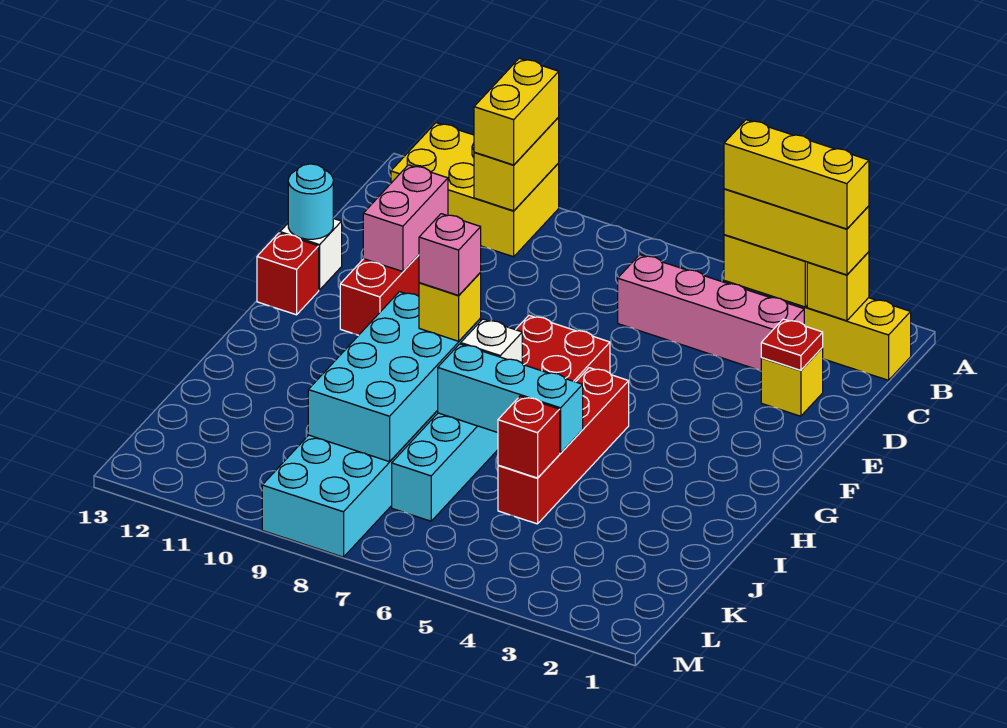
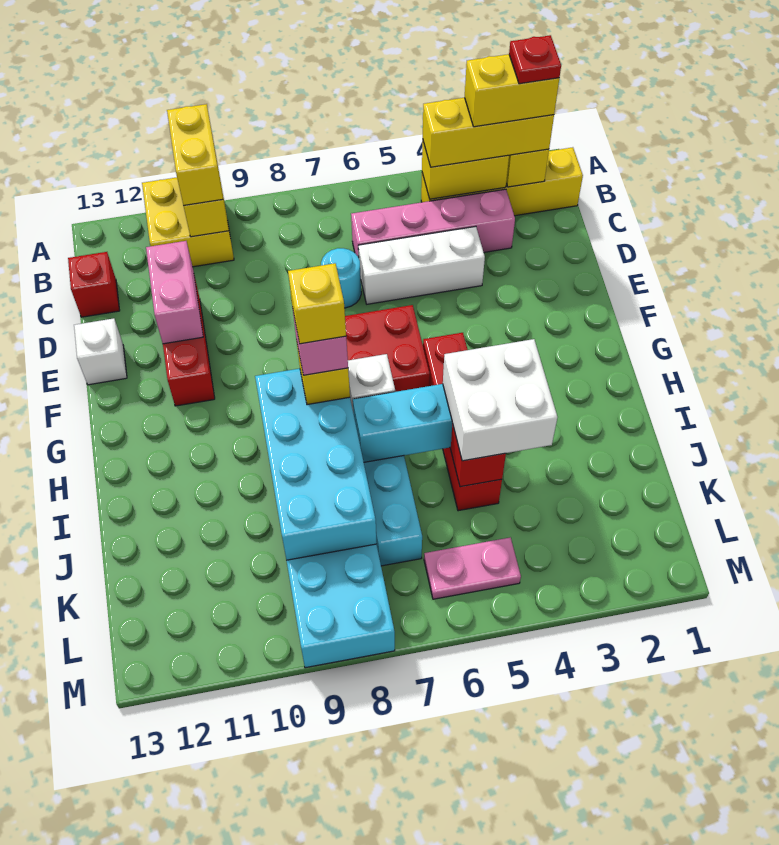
yellow 2x3 brick [391,123,559,257] -> yellow 2x2 brick [142,177,234,267]
yellow 1x3 brick [724,120,869,229] -> yellow 1x2 brick [465,54,559,127]
yellow 1x1 brick [761,348,823,416] -> yellow 1x1 brick moved to [288,263,346,344]
red 1x1 plate [761,319,823,370] -> red 1x1 plate moved to [509,35,561,84]
none -> white 1x3 brick [358,226,485,304]
cyan 1x1 round brick [288,164,333,239] -> cyan 1x1 round brick moved to [321,248,361,308]
red 1x1 brick [257,233,319,315] -> red 1x1 brick moved to [68,252,120,317]
none -> white 2x2 brick [443,339,558,461]
none -> pink 1x2 plate [424,537,521,599]

